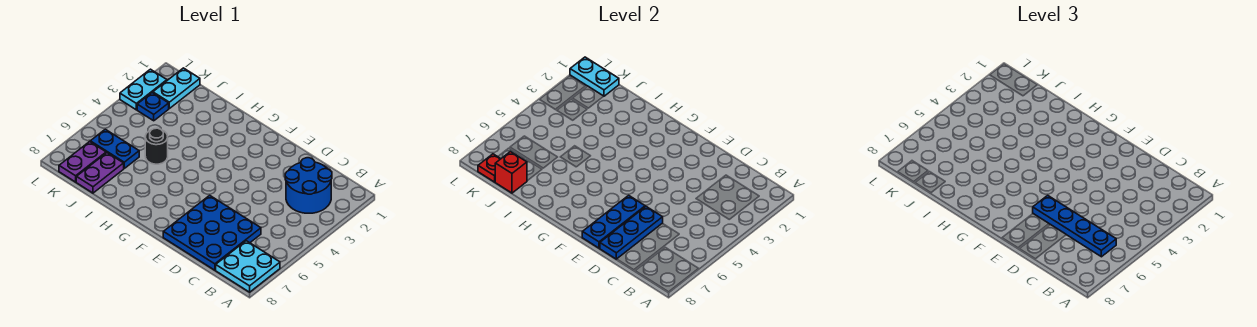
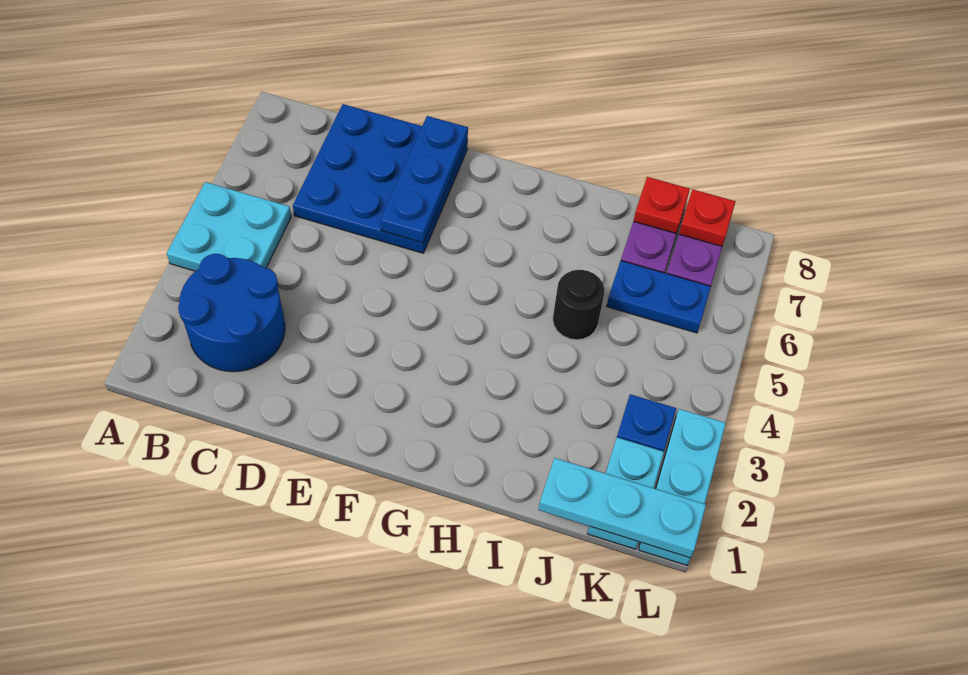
cyan 2x2 plate [216,241,280,292] -> cyan 2x2 plate moved to [167,182,291,271]
blue 1x4 plate [1033,195,1116,257] -> none
blue 1x3 plate [600,207,663,259] -> none
red 1x1 brick [495,152,527,193] -> red 1x1 plate [633,177,690,234]
cyan 1x2 plate [570,57,619,96] -> cyan 1x3 plate [539,458,706,558]
cyan 1x2 plate [120,69,167,110] -> cyan 1x3 plate [638,409,726,565]

